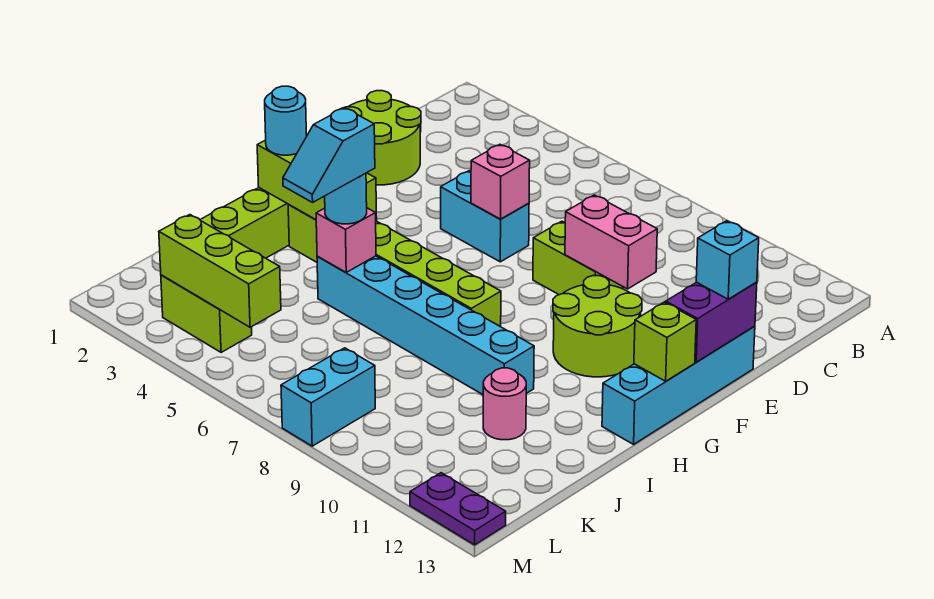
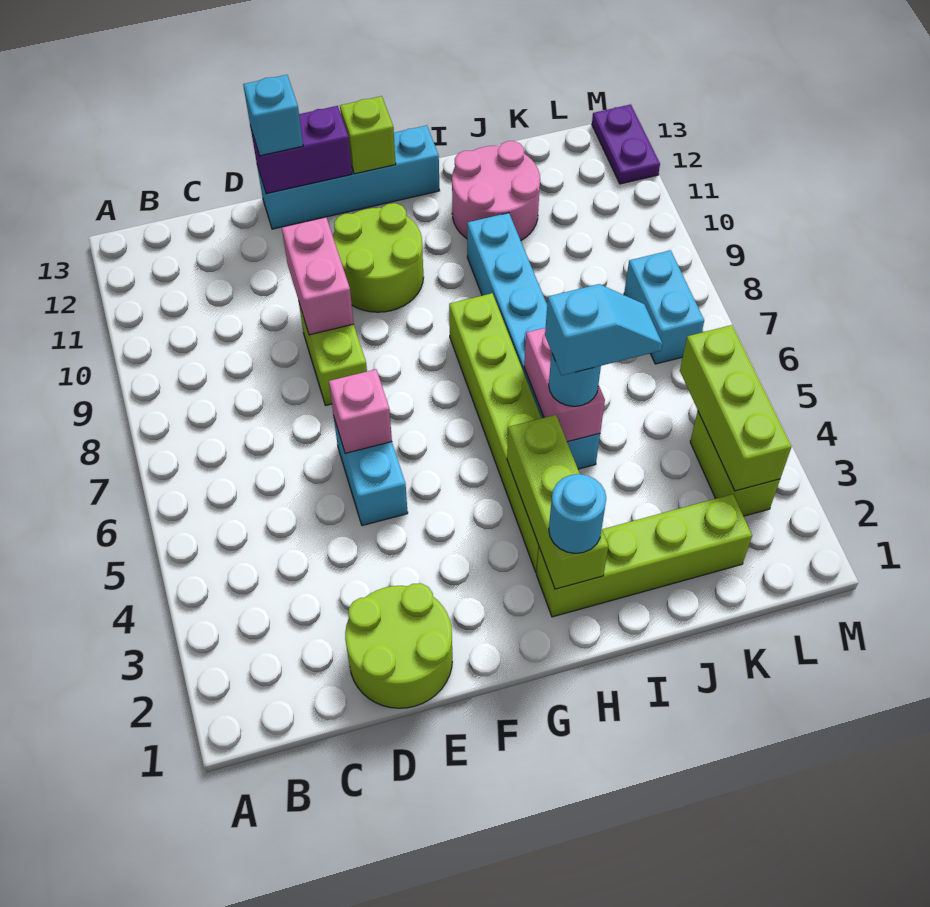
pink 1x1 brick [316,208,376,272] -> pink 1x2 brick [524,328,605,442]
pink 1x1 round brick [483,368,526,440] -> pink 2x2 round brick [452,141,540,240]
cyan 1x2 brick [281,348,375,446] -> cyan 1x2 brick turned to [624,250,704,364]

